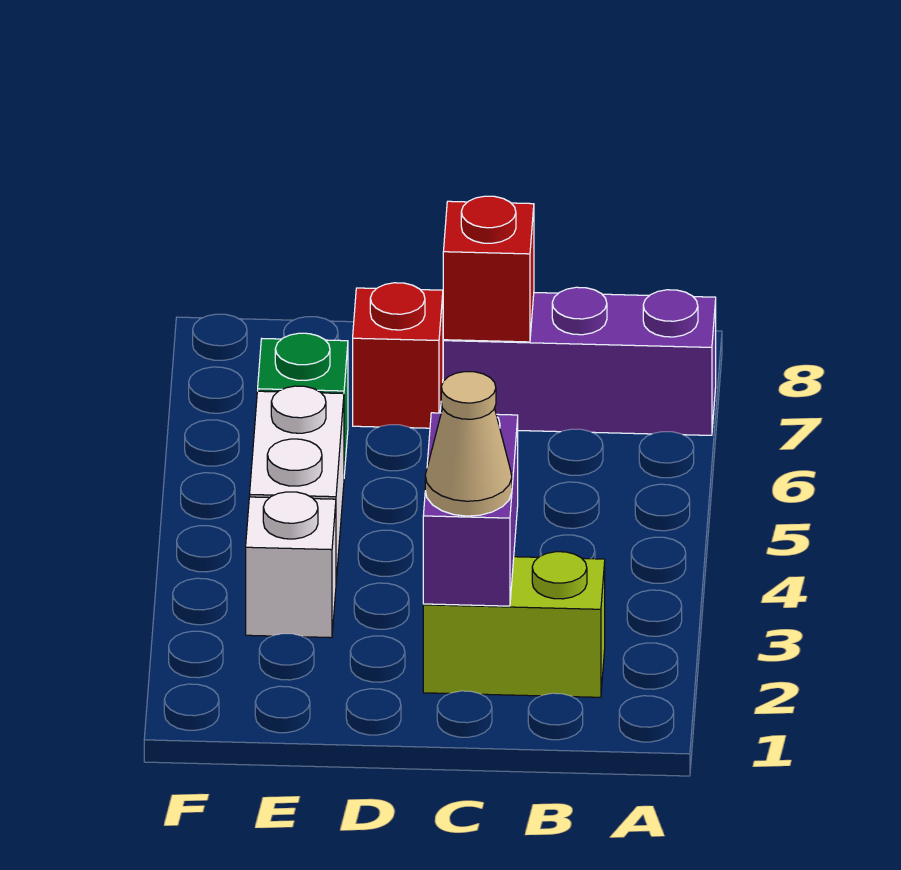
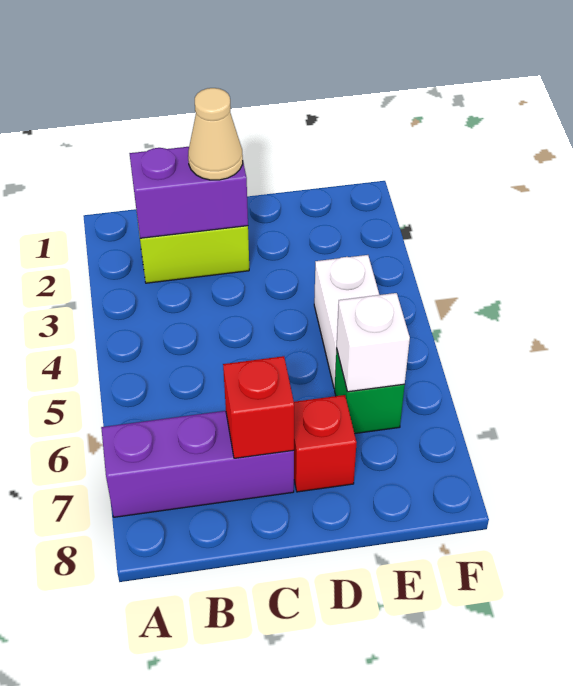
purple 1x2 brick [423,413,518,606] -> purple 1x2 brick turned to [129,147,248,239]
white 1x1 brick [246,492,336,638] -> white 1x1 brick moved to [337,293,410,392]

